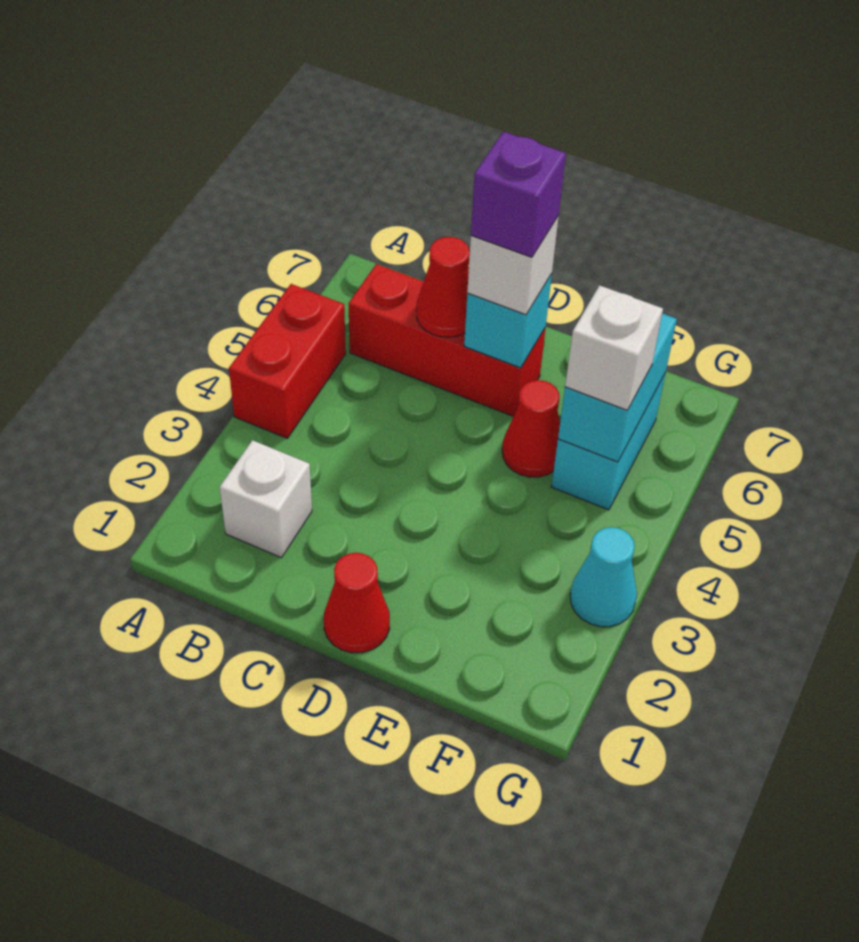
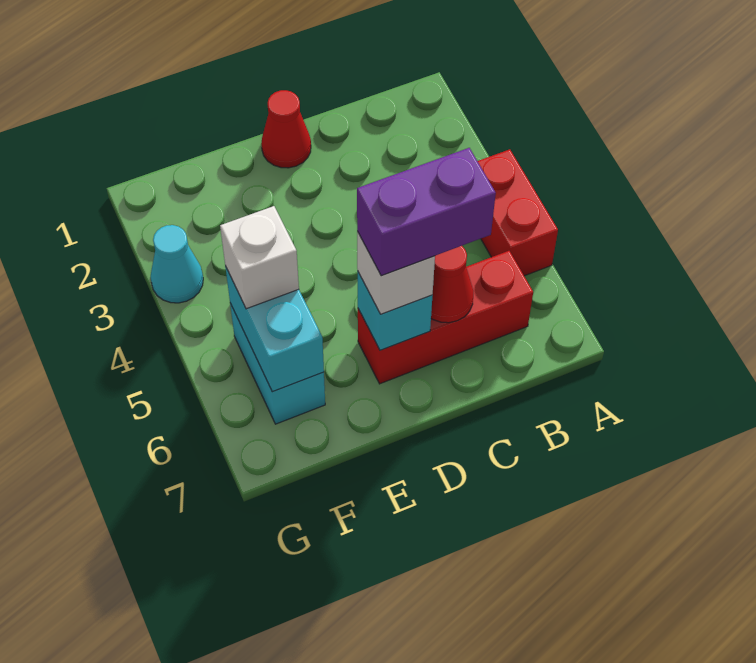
white 1x1 brick [220,440,312,558] -> none
purple 1x1 brick [471,132,566,257] -> purple 1x2 brick [357,148,496,276]
red 1x1 cone [502,380,560,477] -> none

